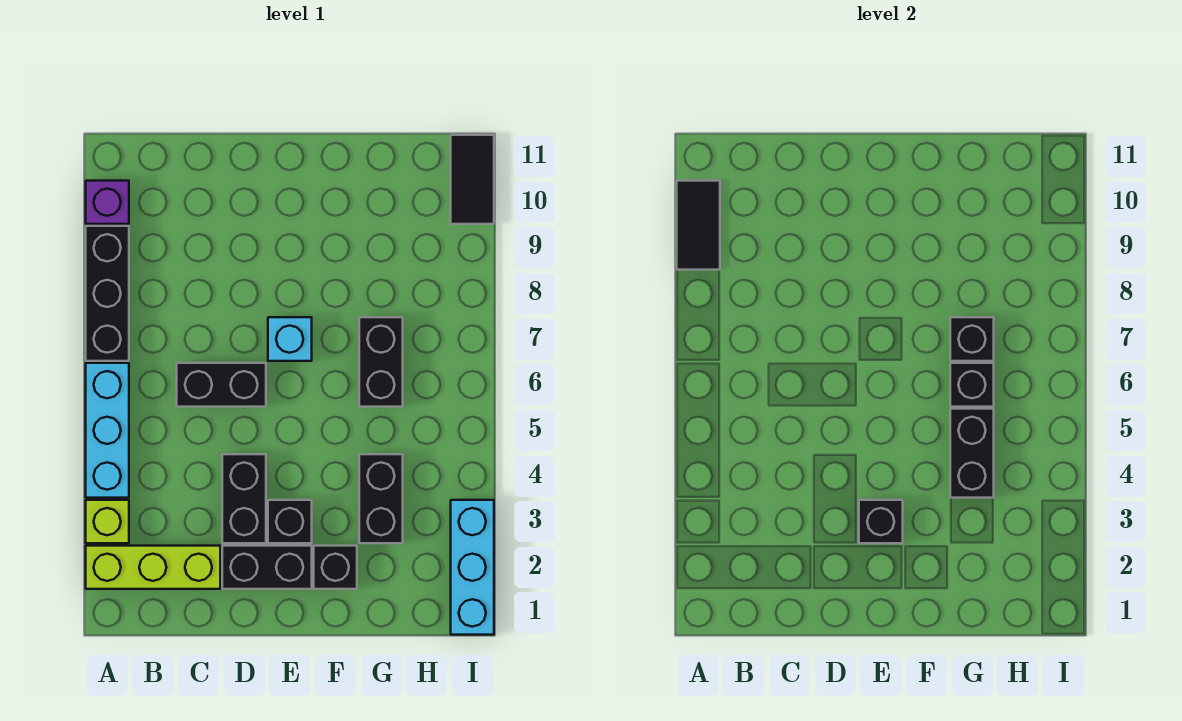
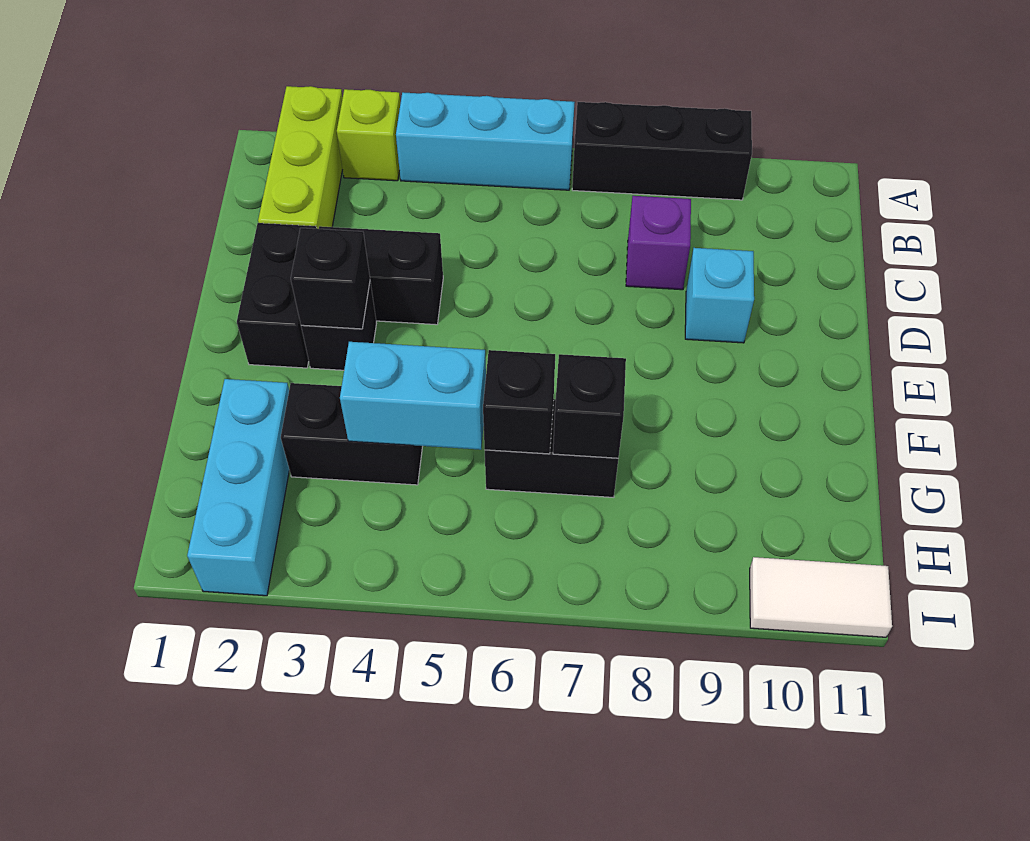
black 1x2 tile [677,181,720,270] -> none
purple 1x1 brick [86,181,129,224] -> purple 1x1 brick moved to [626,196,691,290]
black 1x2 brick [177,363,266,407] -> none
cyan 1x1 brick [268,317,312,361] -> cyan 1x1 brick moved to [685,248,754,343]
black 1x1 brick [314,546,357,589] -> none
black 1x2 brick [950,409,994,498] -> cyan 1x2 brick [340,342,486,450]
cyan 1x3 brick [451,500,494,635] -> cyan 1x3 brick turned to [187,379,289,596]
black 1x2 tile [451,135,494,224] -> white 1x2 tile [750,557,892,637]

